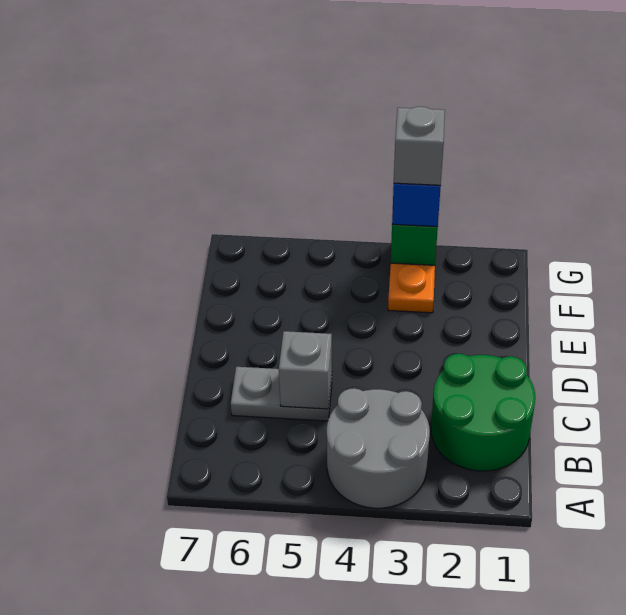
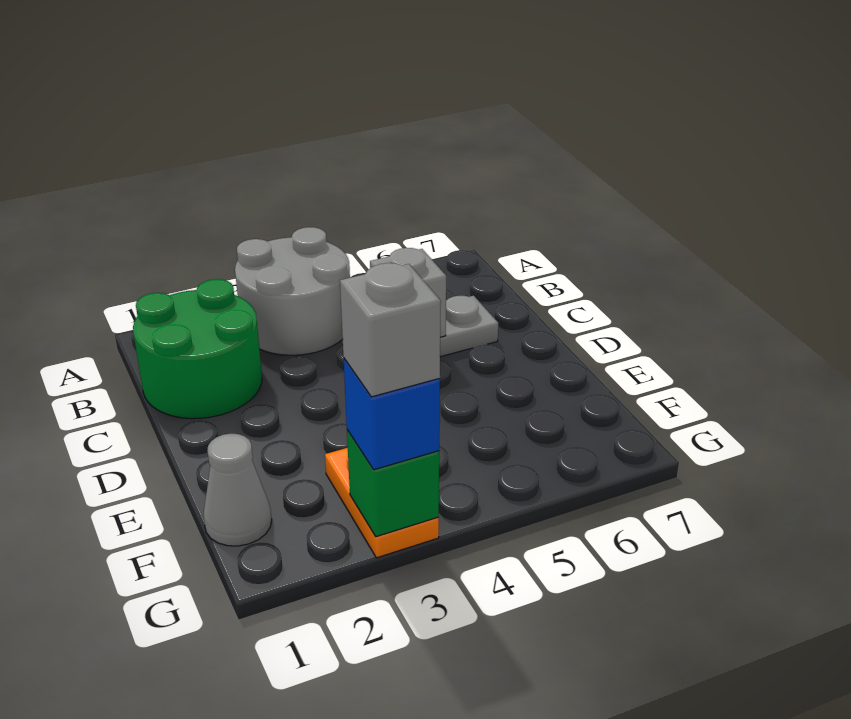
none -> grey 1x1 cone [203,434,272,546]

